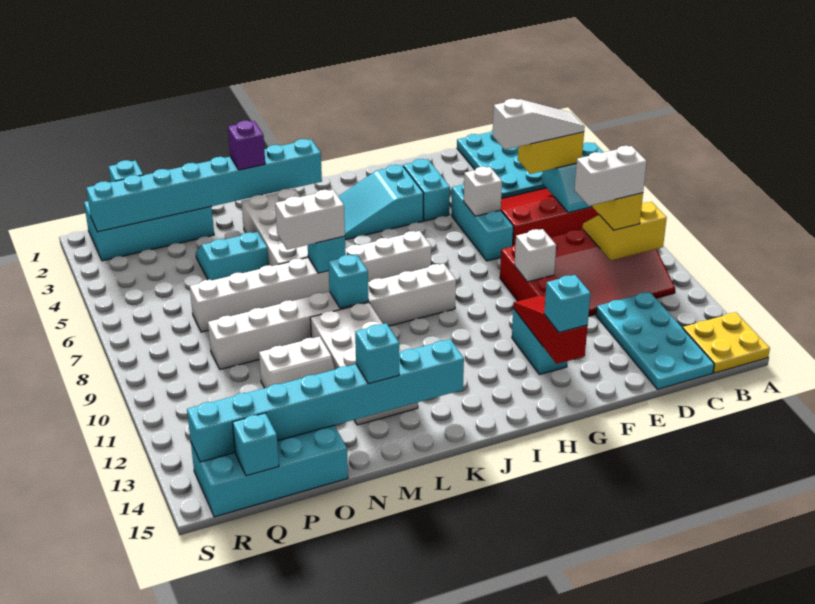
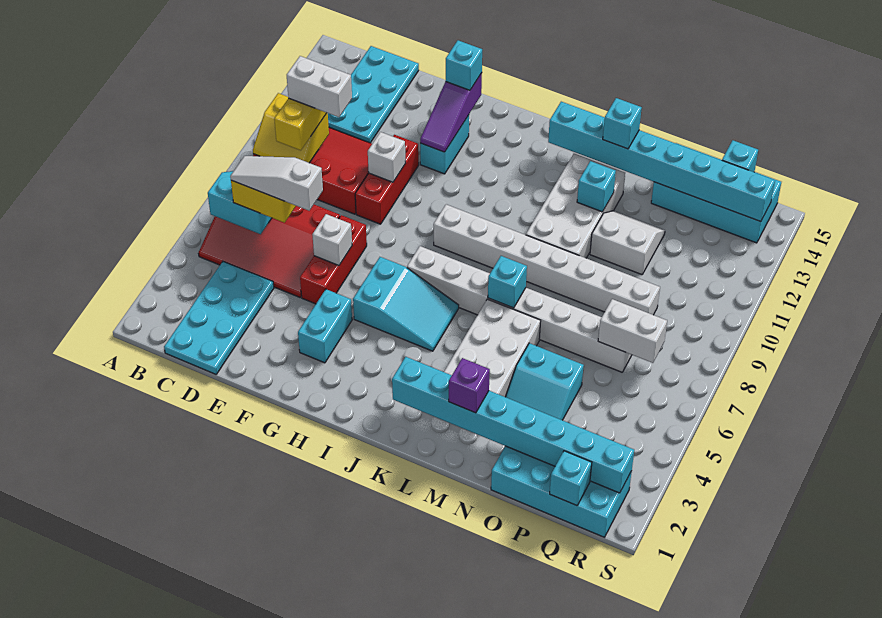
yellow 2x2 plate [683,312,770,373] -> none
cyan 1x3 brick [451,183,513,261] -> red 1x3 brick [300,215,367,304]
red 1x3 slope [513,295,588,364] -> purple 1x3 slope [420,73,482,152]
cyan 2x3 slope [338,165,424,240] -> cyan 2x3 slope moved to [353,257,459,351]
white 1x2 brick [275,190,345,250] -> white 1x2 brick moved to [598,299,667,363]
cyan 1x1 brick [328,254,369,308] -> cyan 1x1 brick moved to [577,161,616,212]

